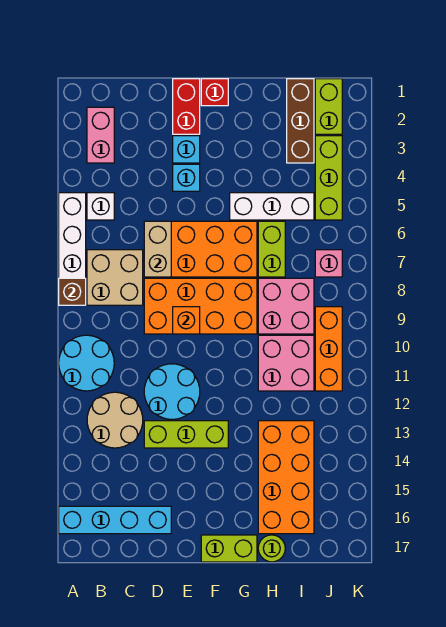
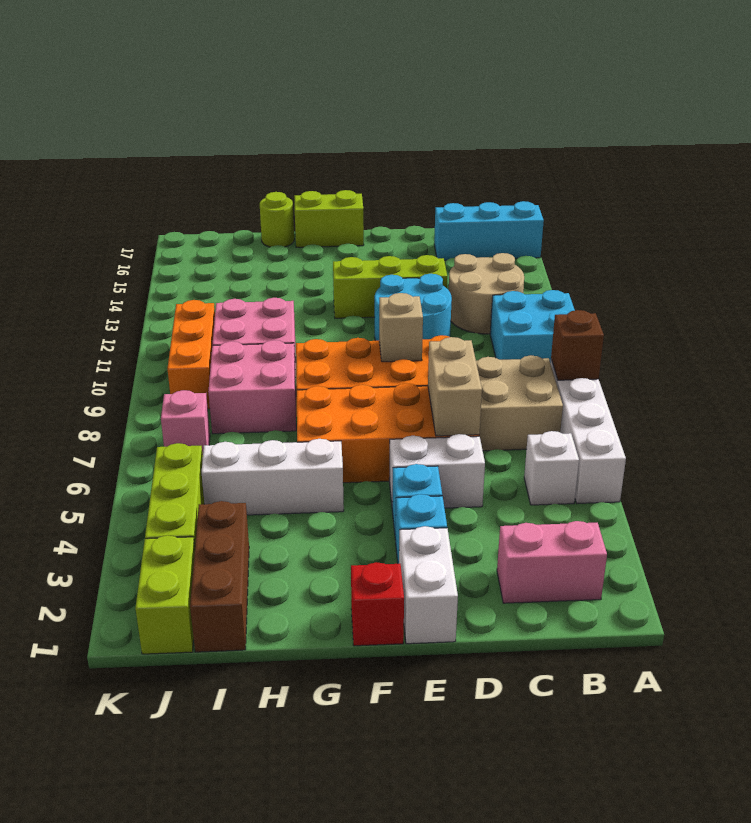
cyan 2x2 round brick [59,335,114,391] -> cyan 2x2 brick [490,290,575,363]
cyan 1x4 brick [59,506,171,534] -> cyan 1x3 brick [434,201,544,260]
pink 1x2 brick [87,107,114,163] -> pink 1x2 brick turned to [497,521,607,603]
none -> white 1x2 brick [389,434,485,508]
red 1x2 brick [173,79,200,134] -> white 1x2 brick [399,526,458,644]
orange 1x1 brick [173,307,200,334] -> tan 1x1 brick [379,293,423,362]
lime 1x2 brick [258,221,285,277] -> none
orange 2x4 brick [258,421,314,534] -> none

